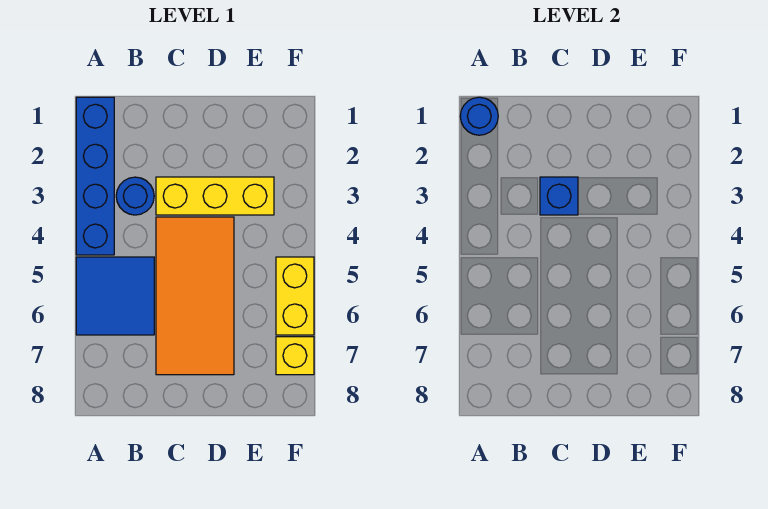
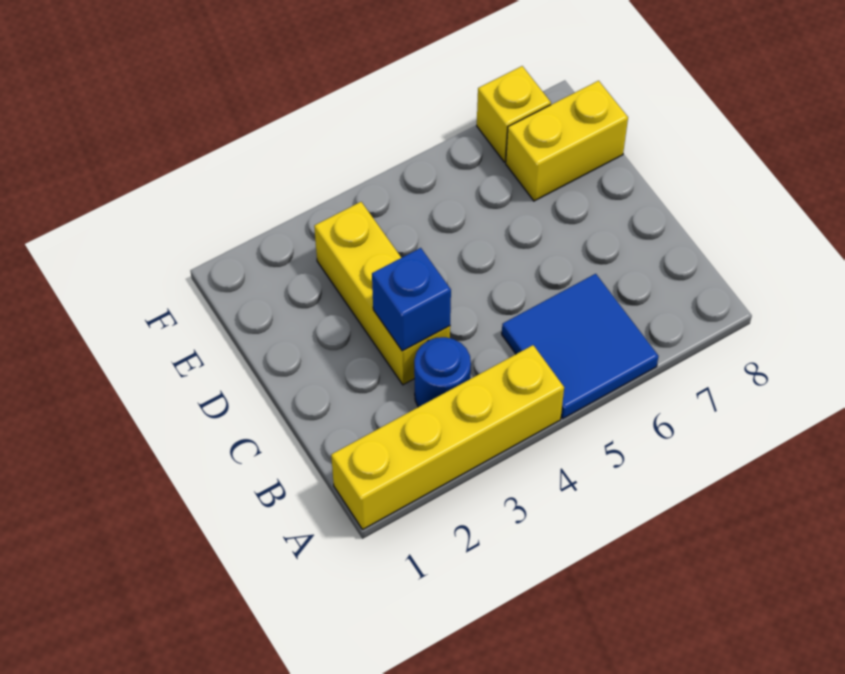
blue 1x4 brick [76,97,114,255] -> yellow 1x4 brick [331,345,564,529]
blue 1x1 round brick [460,97,498,135] -> none
orange 2x4 tile [156,217,234,375] -> none
yellow 1x2 brick [276,257,314,335] -> yellow 1x2 brick moved to [506,81,628,201]

